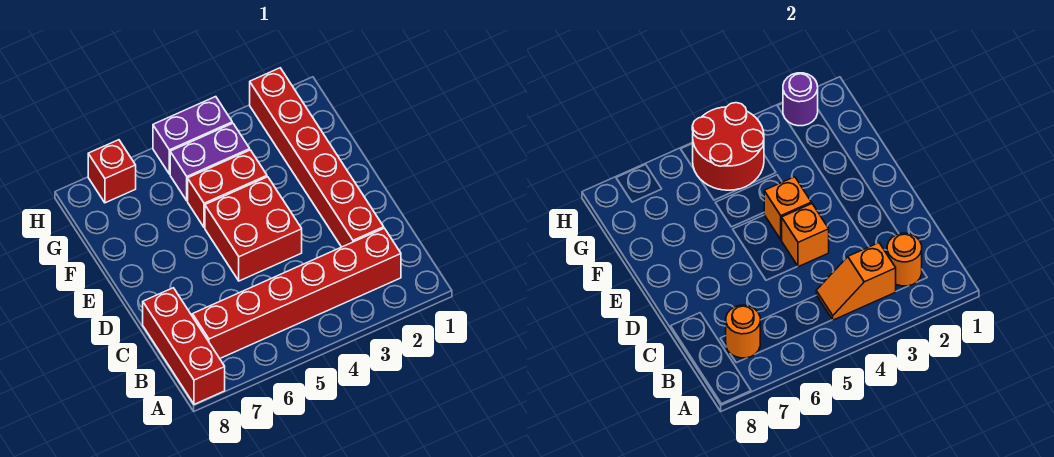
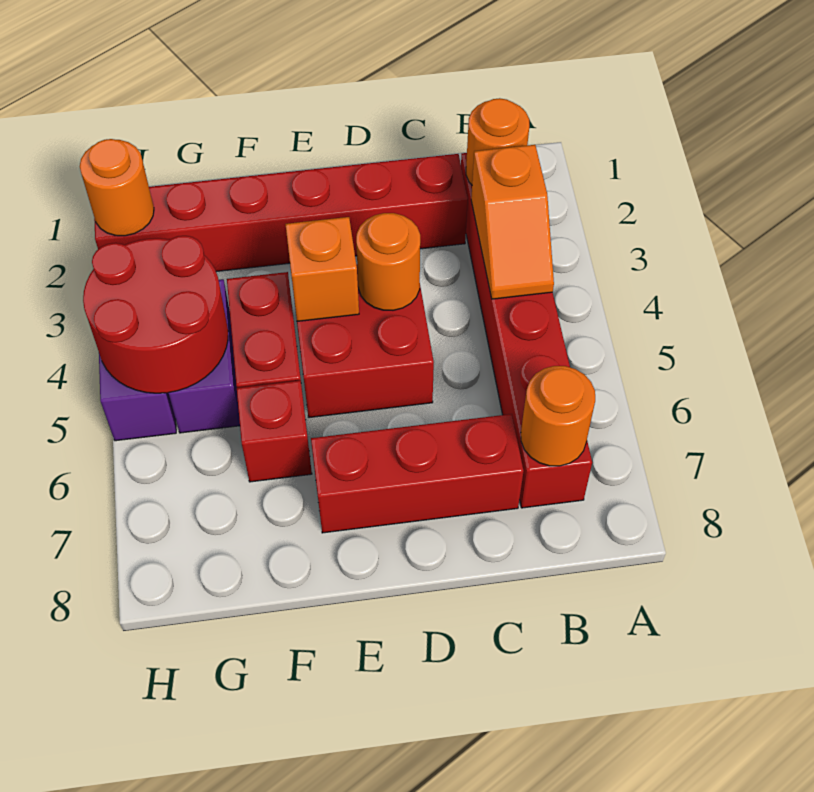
red 1x3 brick [143,288,225,404] -> red 1x3 brick moved to [311,414,524,533]
orange 1x1 brick [782,204,829,267] -> orange 1x1 round brick [356,213,420,310]
purple 1x1 round brick [783,73,818,126] -> orange 1x1 round brick [80,139,154,236]
red 1x1 brick [88,140,136,203] -> red 1x1 brick moved to [237,380,312,482]

